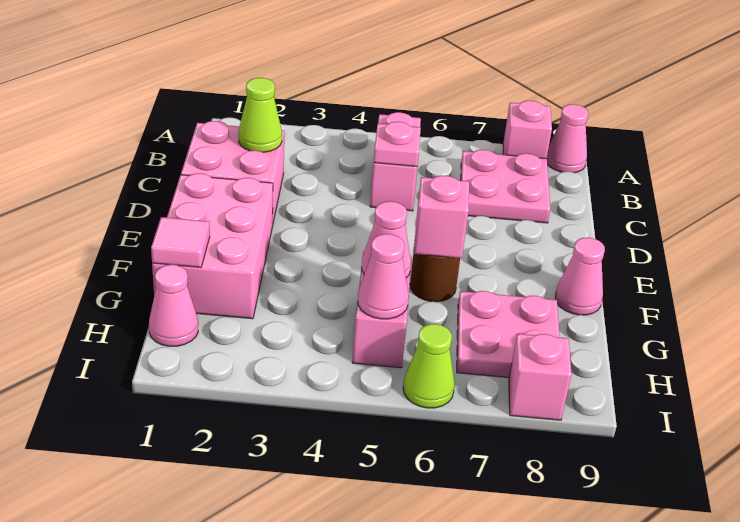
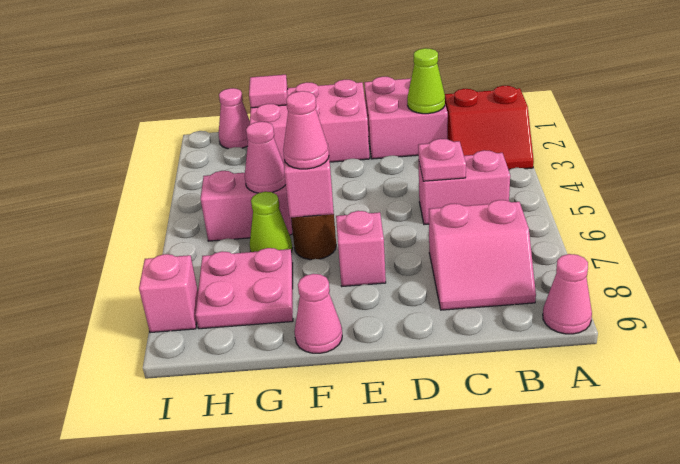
none -> red 2x2 slope [445,86,534,170]
pink 1x1 brick [503,101,552,159] -> pink 1x1 brick moved to [336,211,386,286]
pink 2x2 plate [461,150,550,223] -> pink 2x2 slope [429,200,536,310]
pink 1x1 cone [358,234,409,319] -> pink 1x1 cone moved to [283,91,329,169]
lime 1x1 cone [403,324,455,408] -> lime 1x1 cone moved to [250,192,292,252]

